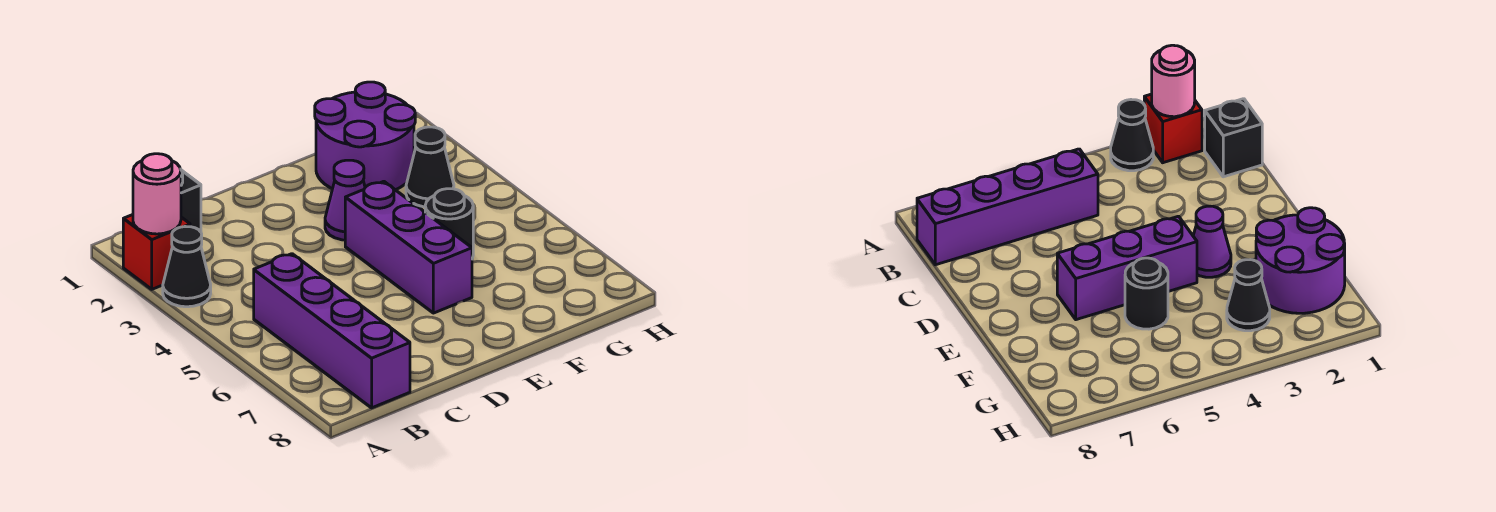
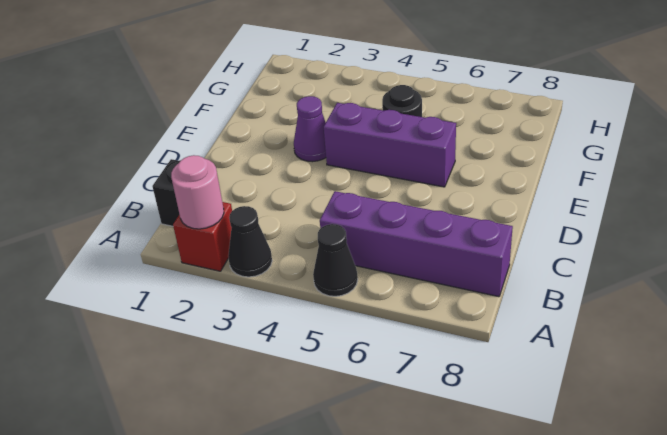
purple 2x2 round brick [315,82,415,190] -> none
black 1x1 cone [406,127,454,207] -> black 1x1 cone moved to [313,224,358,296]

